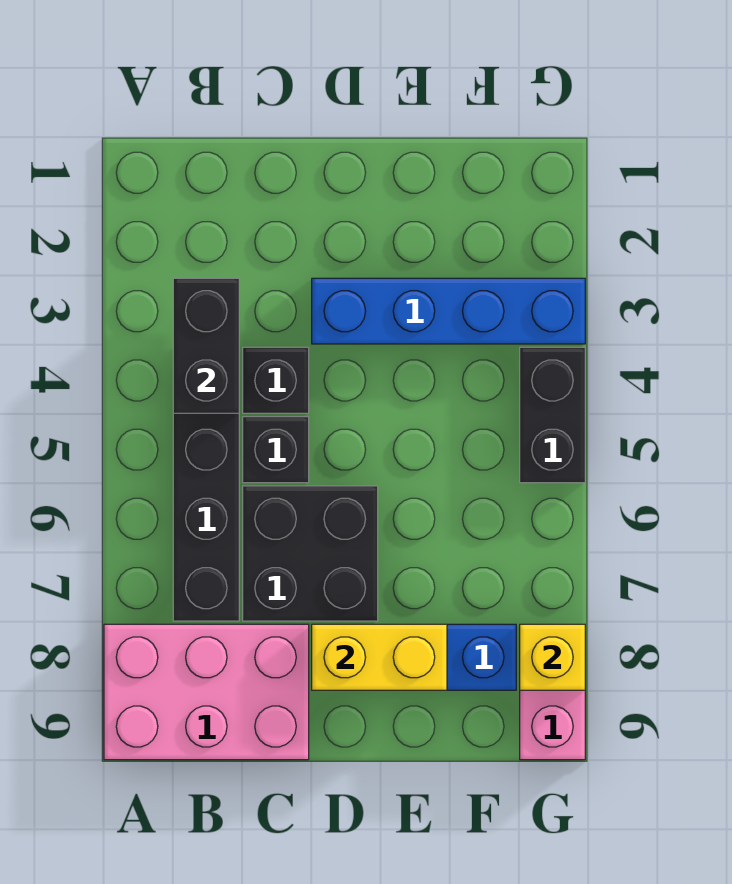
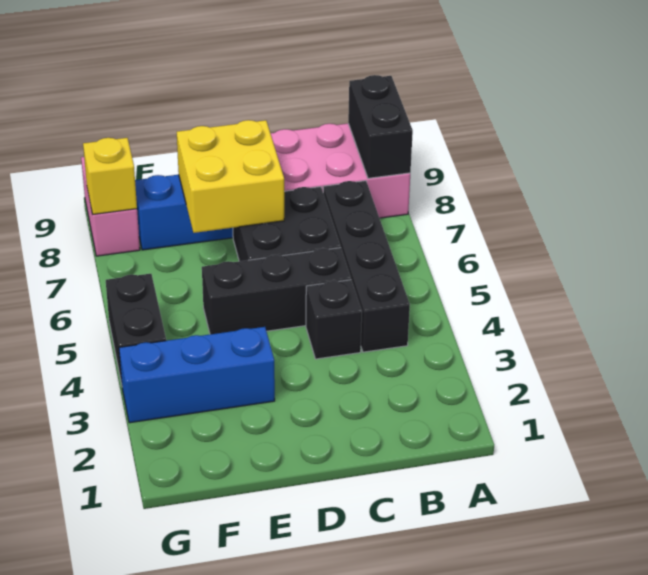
black 1x2 brick [173,278,239,413] -> black 1x2 brick moved to [348,75,413,178]
black 1x1 brick [243,417,309,483] -> black 1x3 brick [202,248,351,334]
blue 1x4 brick [312,278,585,344] -> blue 1x3 brick [119,327,275,423]
yellow 1x2 brick [312,624,447,690] -> yellow 2x2 brick [177,120,284,233]

